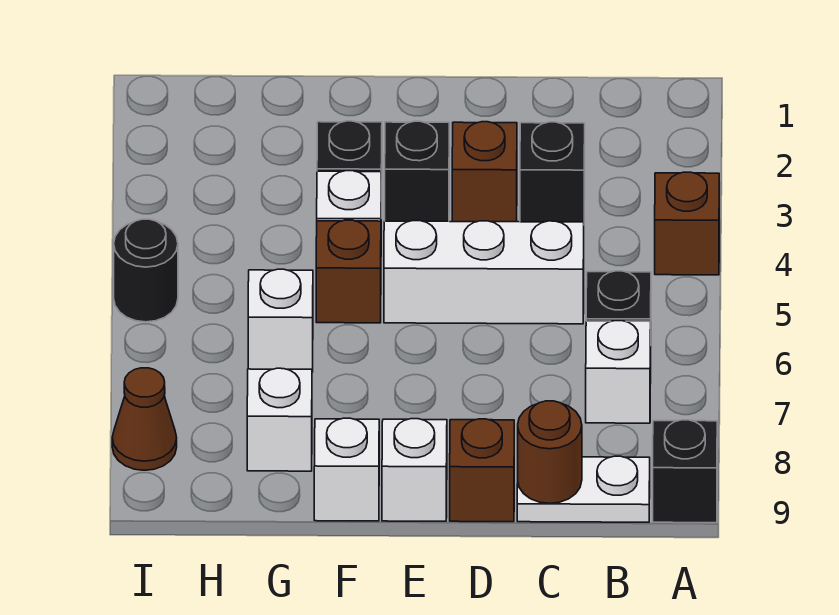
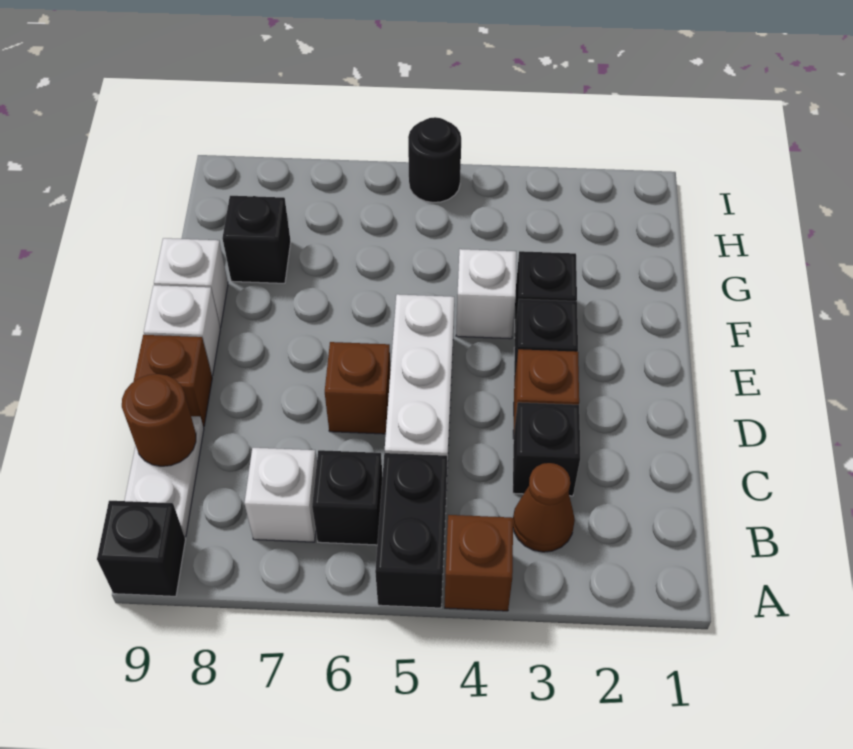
none -> black 1x2 brick [375,453,447,608]
brown 1x1 brick [316,220,381,323] -> brown 1x1 brick moved to [325,342,391,434]
white 1x1 brick [248,269,313,372] -> none
white 1x1 brick [247,368,312,471] -> black 1x1 brick [222,196,291,283]
brown 1x1 cone [112,368,177,470] -> brown 1x1 cone moved to [513,463,575,552]

